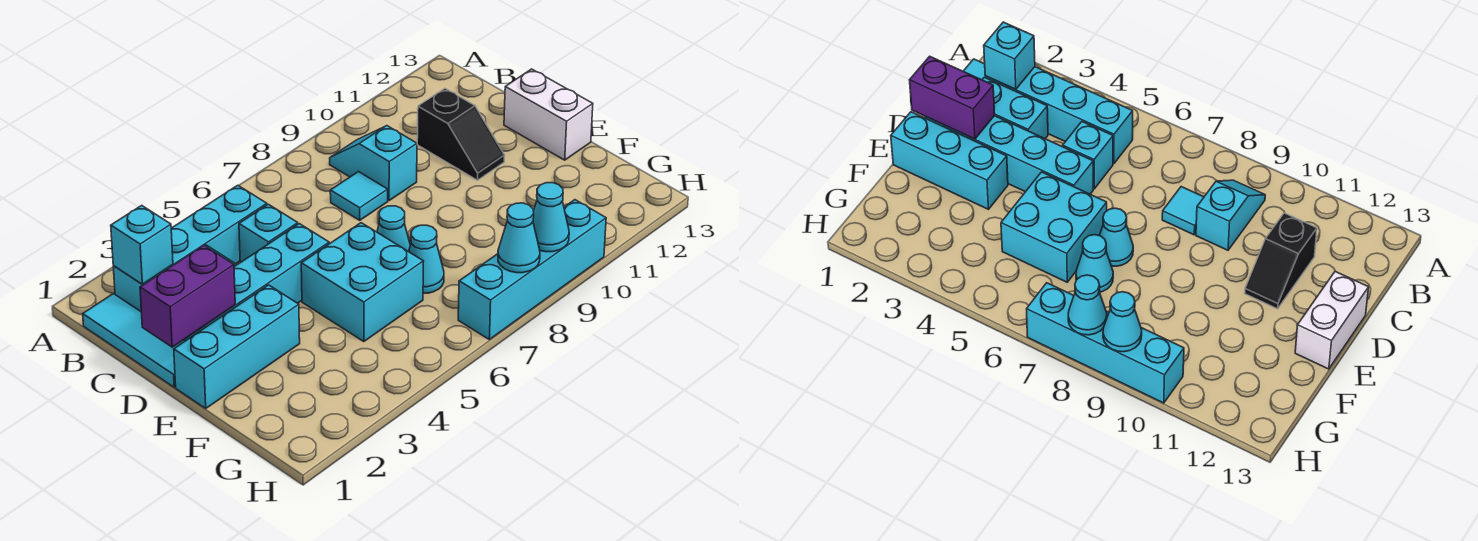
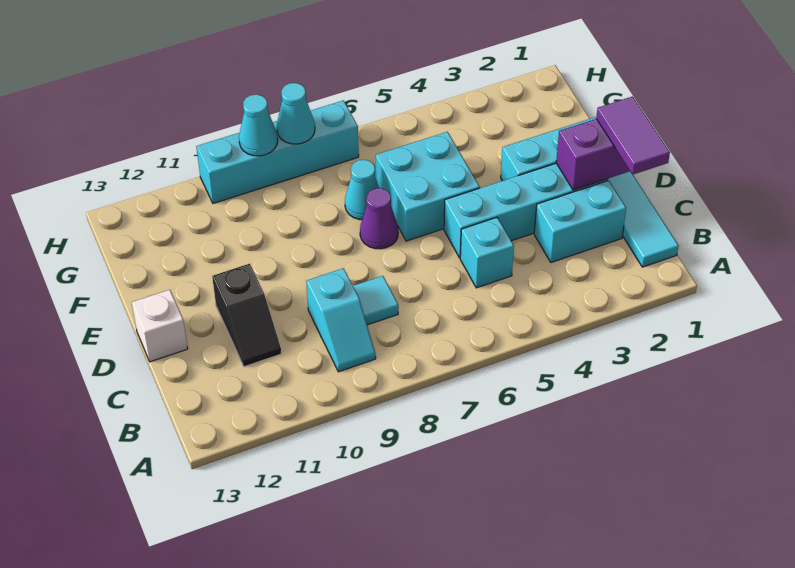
cyan 1x4 brick [113,185,267,311] -> none
cyan 1x1 brick [111,205,173,284] -> none
none -> purple 1x2 tile [596,97,670,174]
black 1x2 slope [417,89,505,180] -> black 1x2 slope turned to [212,264,282,367]
white 1x2 brick [504,69,593,160] -> white 1x1 brick [132,290,188,362]
cyan 1x1 cone [377,206,410,252] -> purple 1x1 cone [360,188,398,249]

